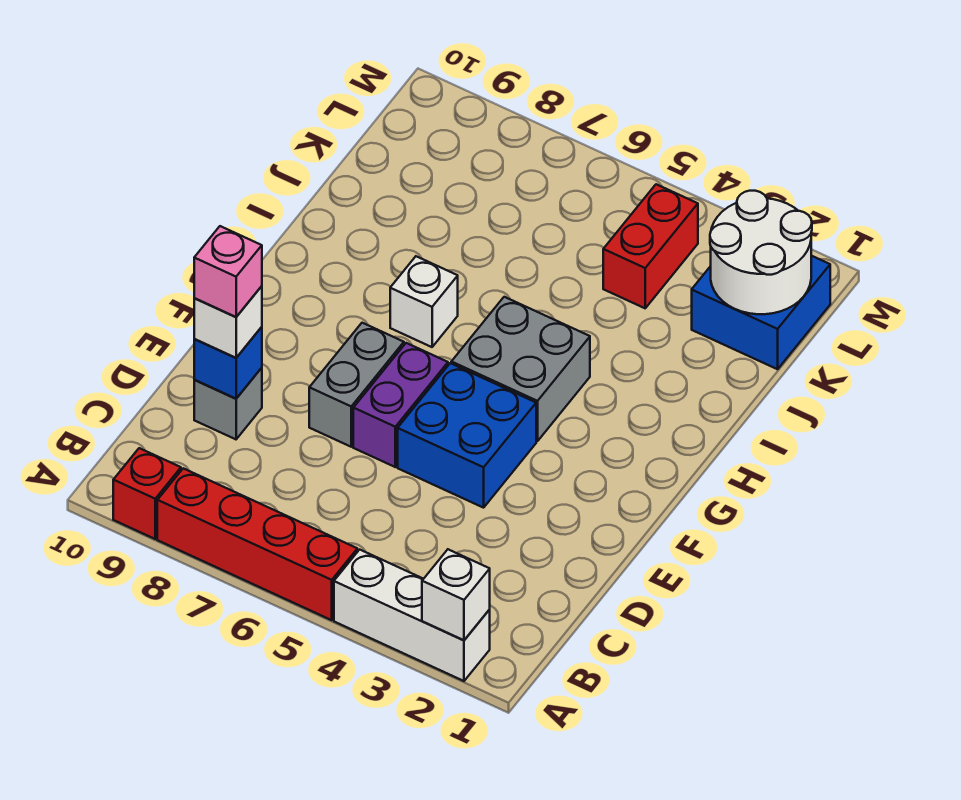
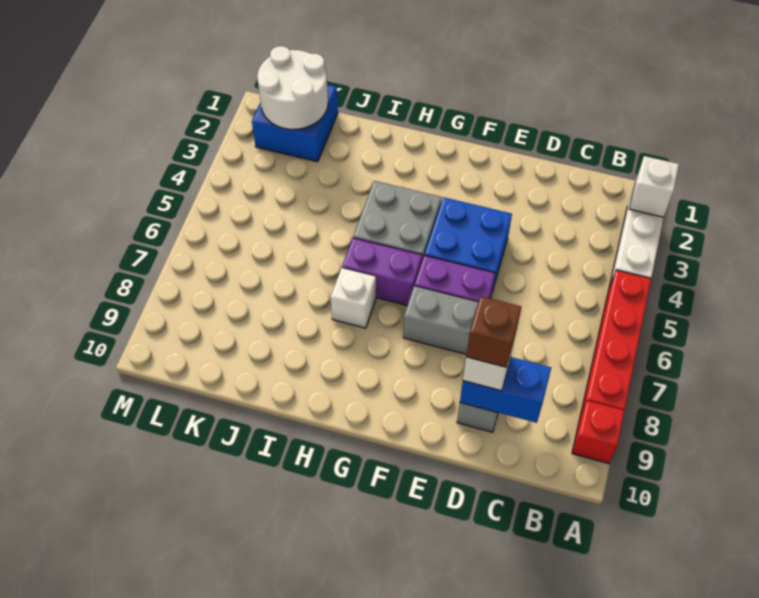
blue 1x1 brick [194,327,262,399] -> blue 1x2 brick [460,357,551,423]
pink 1x1 brick [194,226,262,317] -> brown 1x1 brick [466,296,521,367]
none -> purple 1x2 brick [342,238,422,306]
red 1x2 brick [603,184,698,308] -> none

